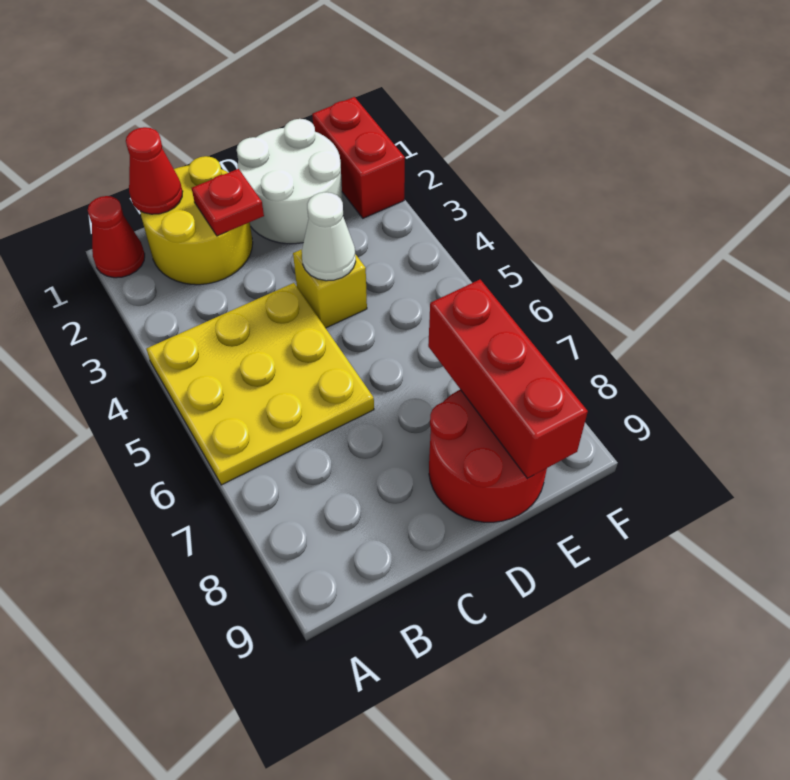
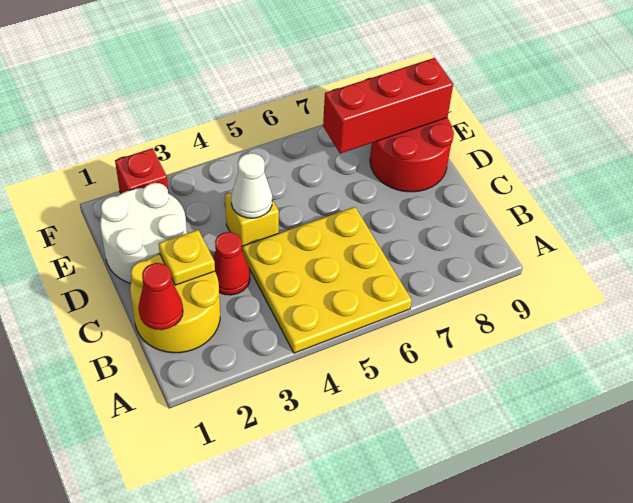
red 1x1 cone [88,196,145,278] -> red 1x1 cone moved to [213,232,250,295]
red 1x1 plate [192,169,264,236] -> yellow 1x1 plate [159,230,215,285]
red 1x2 brick [312,97,405,218] -> red 1x1 brick [115,148,169,194]

